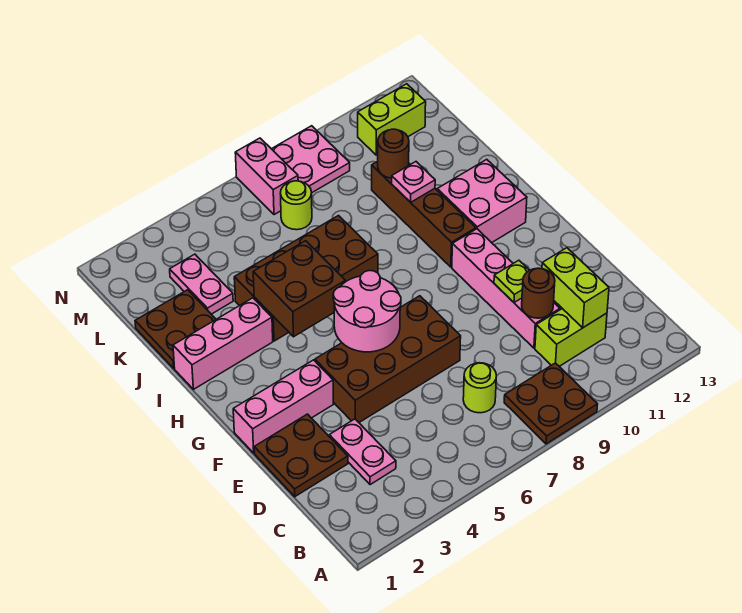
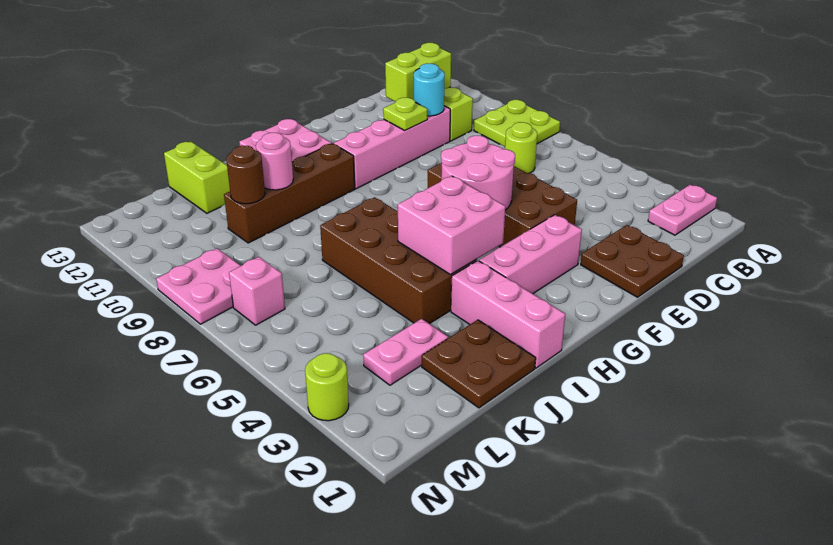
brown 2x2 plate [504,363,598,444] -> lime 2x2 plate [474,100,560,147]
pink 1x2 plate [329,419,396,485] -> pink 1x2 plate moved to [648,185,717,235]
brown 1x1 round brick [522,268,555,318] -> cyan 1x1 round brick [414,63,445,116]
pink 1x3 brick [233,360,333,453] -> pink 1x3 brick turned to [479,215,582,294]
brown 2x2 brick [253,241,345,337] -> pink 2x2 brick [398,176,505,275]
pink 1x1 plate [392,162,435,202] -> pink 1x1 round brick [256,133,293,190]
lime 1x1 round brick [280,181,312,230] -> lime 1x1 round brick moved to [305,353,349,421]
pink 1x2 brick [235,138,298,215] -> pink 1x1 brick [229,257,285,325]
lime 1x2 brick [358,84,426,155] -> lime 1x2 brick moved to [164,141,230,213]

